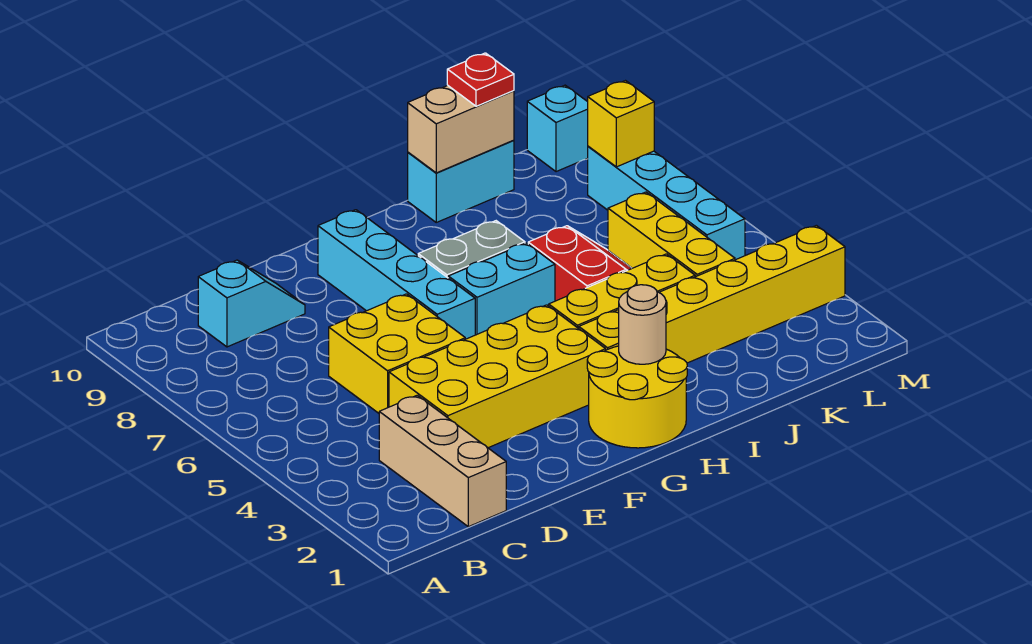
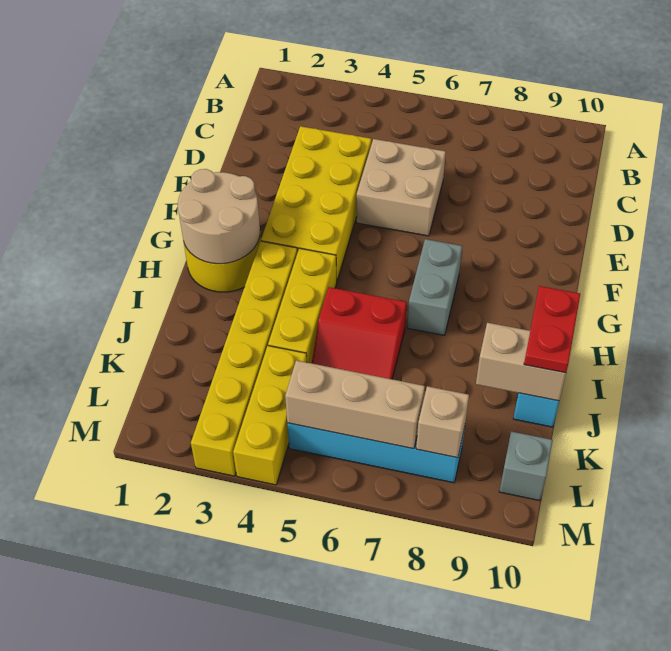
tan 1x3 brick [379,395,506,527] -> tan 1x3 brick moved to [285,360,425,449]
cyan 1x2 slope [198,260,305,347] -> none
yellow 2x2 brick [329,294,465,413] -> tan 2x2 brick [356,139,446,236]
cyan 1x4 brick [318,210,475,339] -> none
cyan 1x2 brick [448,243,555,335] -> none
tan 1x1 round brick [619,285,666,364] -> tan 2x2 round brick [178,169,260,264]
tan 1x2 brick [408,86,514,173] -> tan 1x2 brick turned to [476,323,566,401]
red 1x1 plate [447,53,514,106] -> red 1x2 plate [524,286,580,373]
yellow 1x3 brick [608,192,735,277] -> yellow 1x3 brick turned to [233,346,307,485]
yellow 1x1 brick [588,81,654,167] -> tan 1x1 brick [416,386,469,458]
cyan 1x1 brick [527,85,588,172] -> grey 1x1 brick [499,431,553,501]

